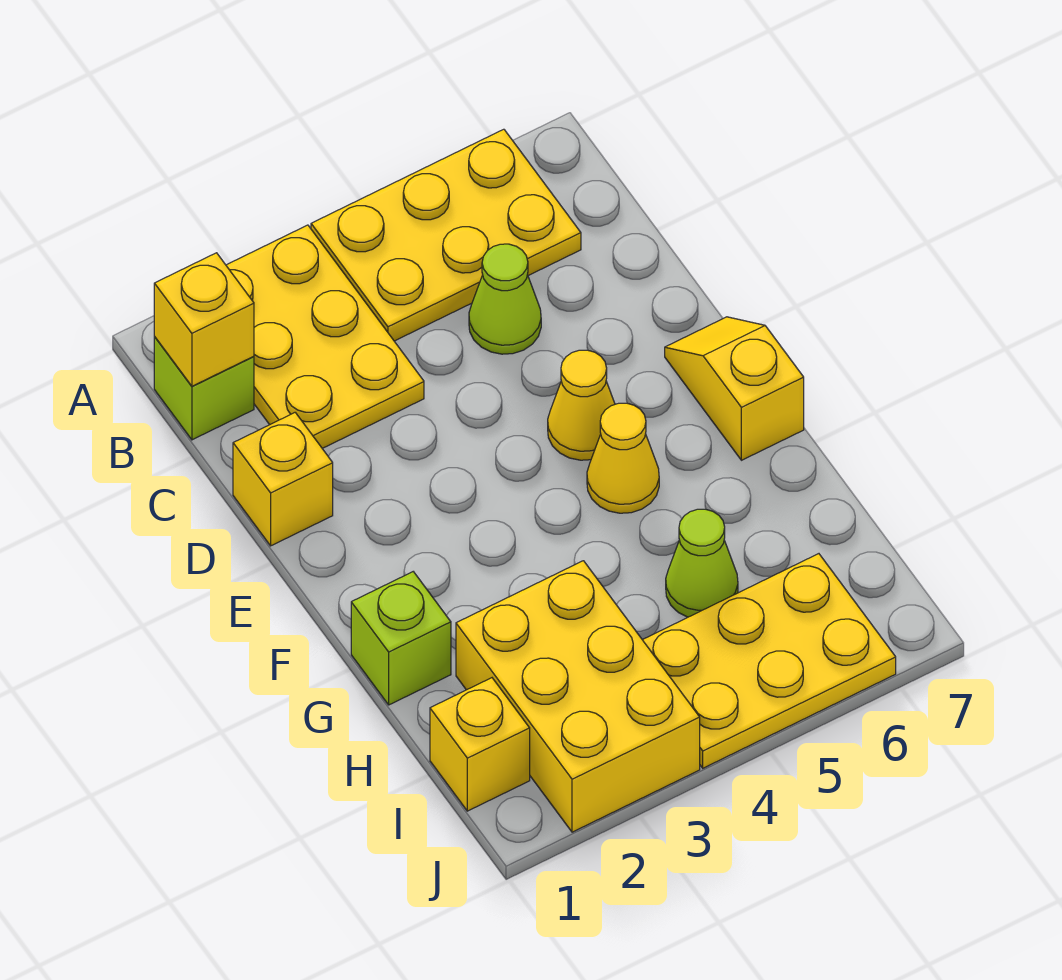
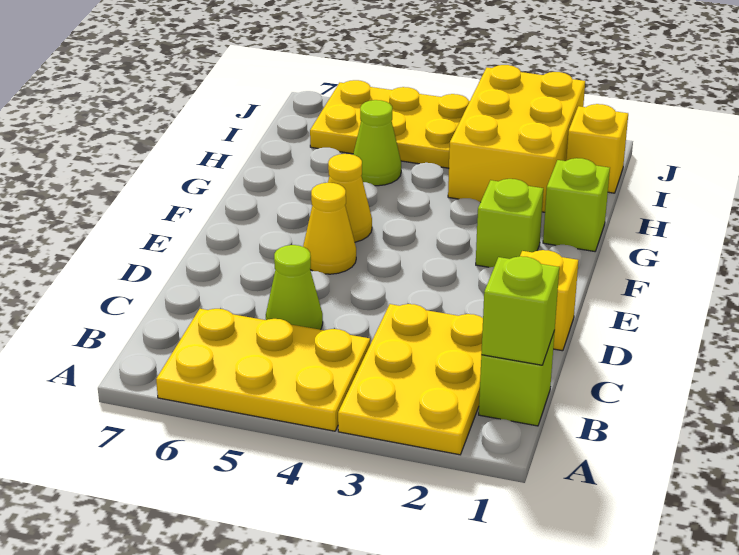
yellow 1x1 brick [154,253,254,386] -> lime 1x1 brick [481,256,559,365]
yellow 1x2 slope [665,317,804,460] -> none
none -> lime 1x1 brick [476,179,543,267]

